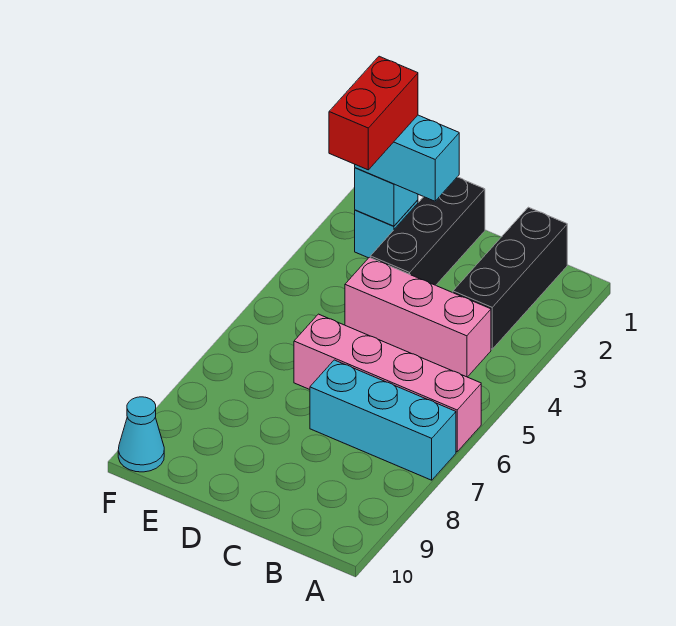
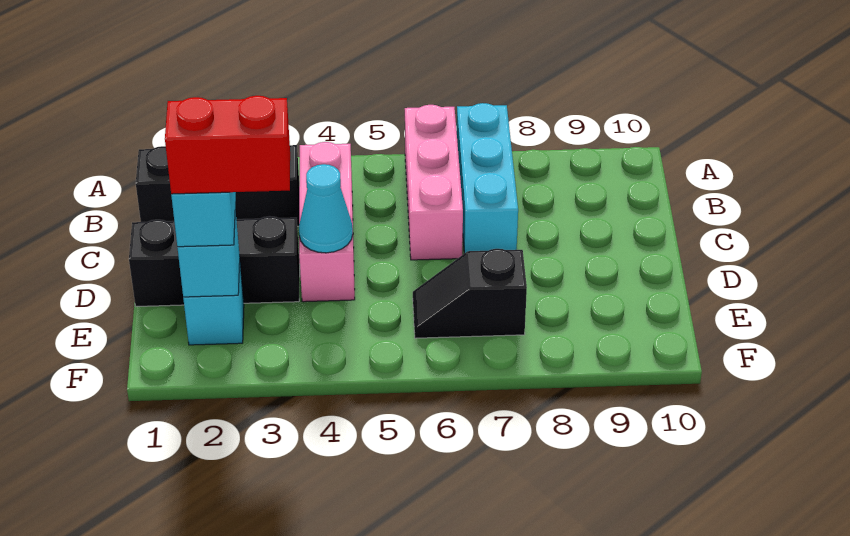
pink 1x4 brick [294,314,481,452] -> pink 1x3 brick [405,105,463,260]
none -> black 1x2 slope [413,249,527,338]
cyan 1x1 cone [118,397,164,472] -> cyan 1x1 cone moved to [299,164,353,253]

